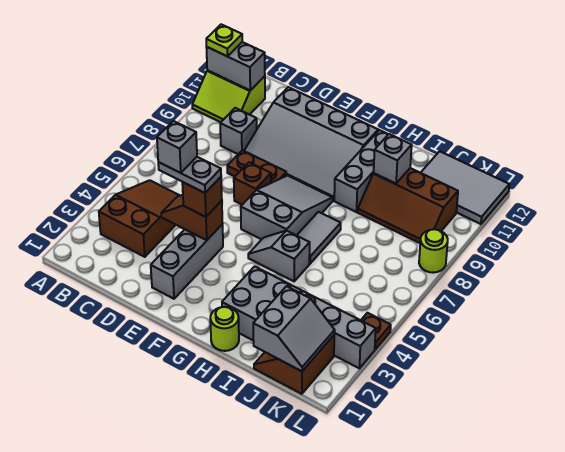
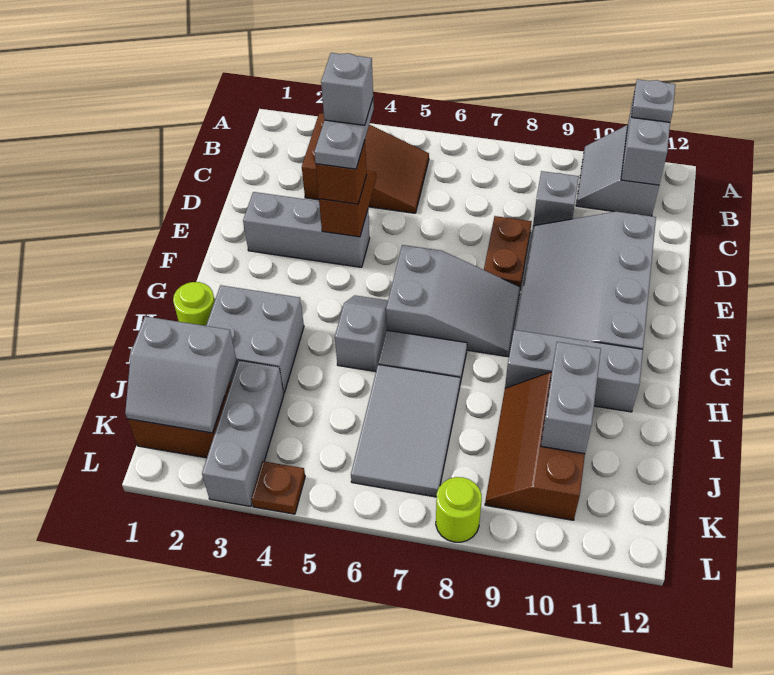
lime 2x2 slope [192,70,265,122] -> grey 2x2 slope [576,125,659,216]
lime 1x1 plate [206,24,242,56] -> grey 1x1 plate [632,79,676,122]
brown 1x1 brick [234,162,271,205] -> none
grey 1x1 brick [374,134,412,183] -> grey 1x2 brick [541,342,601,454]
grey 2x3 tile [421,151,509,224] -> grey 2x3 tile moved to [351,365,460,497]

